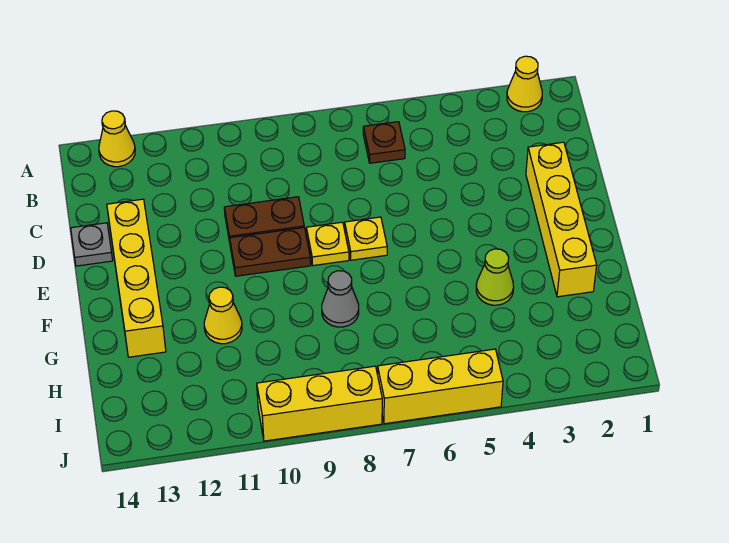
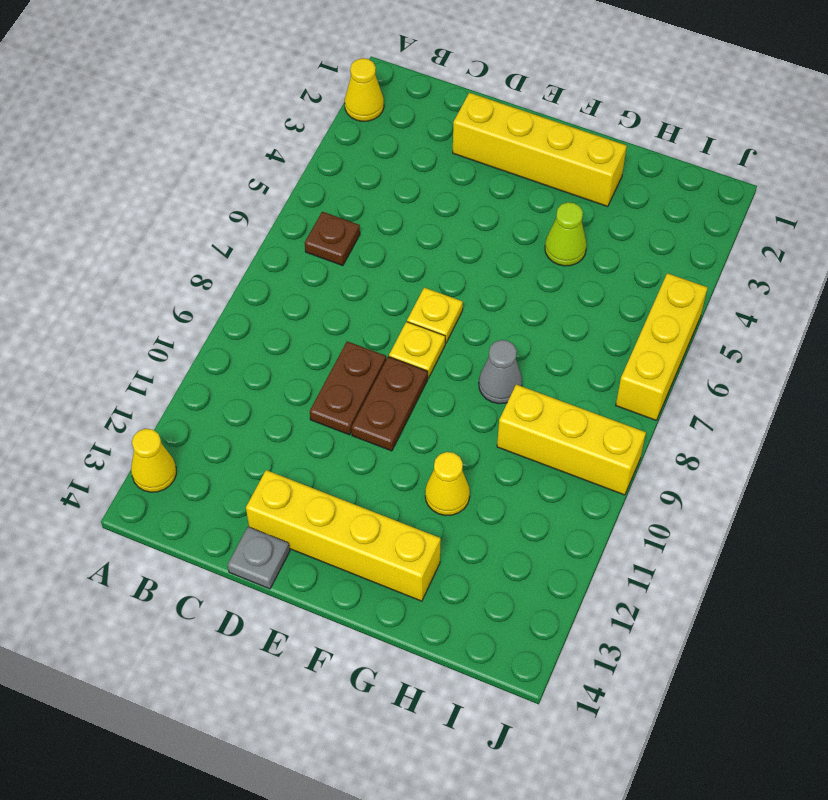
yellow 1x3 brick [257,366,382,441] -> yellow 1x3 brick turned to [497,385,646,495]

